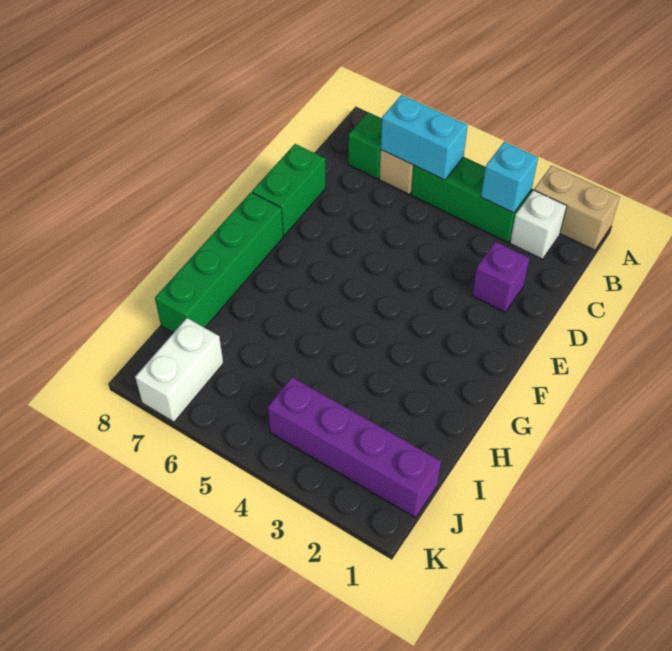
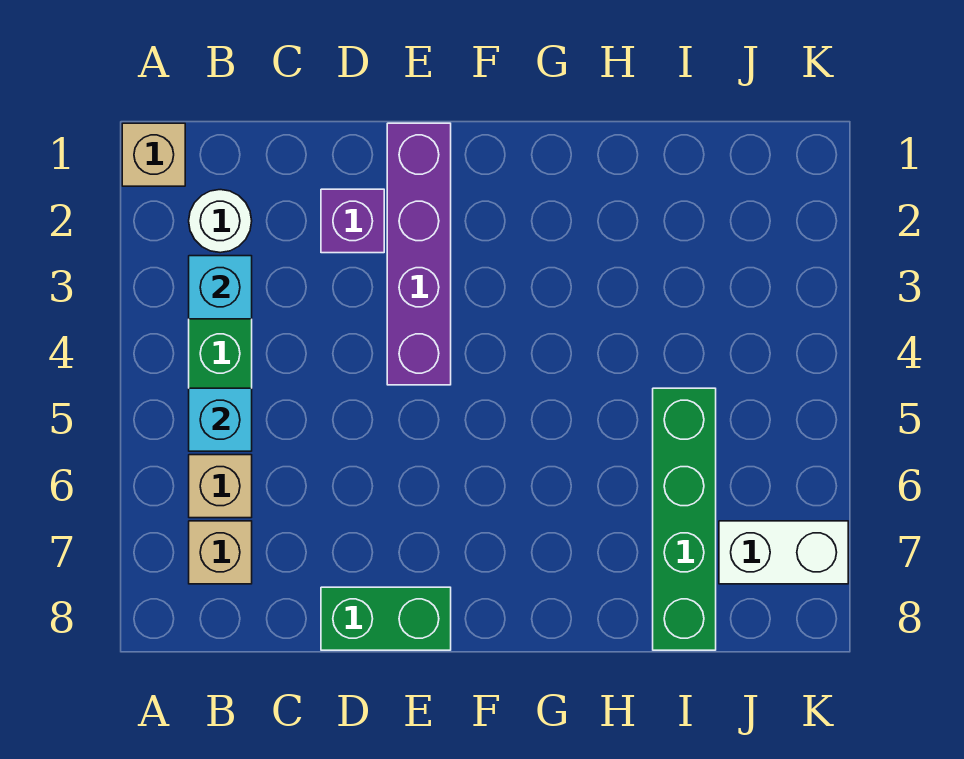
tan 1x2 brick [534,166,620,250] -> tan 1x1 brick [122,123,185,186]
white 1x1 brick [510,190,567,259] -> white 1x1 round brick [189,190,252,253]
cyan 1x2 brick [381,95,468,180] -> cyan 1x1 brick [189,388,252,451]
green 1x1 brick [348,113,382,179] -> tan 1x1 brick [189,521,252,584]
green 1x4 brick [155,193,283,333] -> green 1x4 brick turned to [653,388,716,650]
purple 1x4 brick [268,377,441,518] -> purple 1x4 brick moved to [387,123,451,385]

